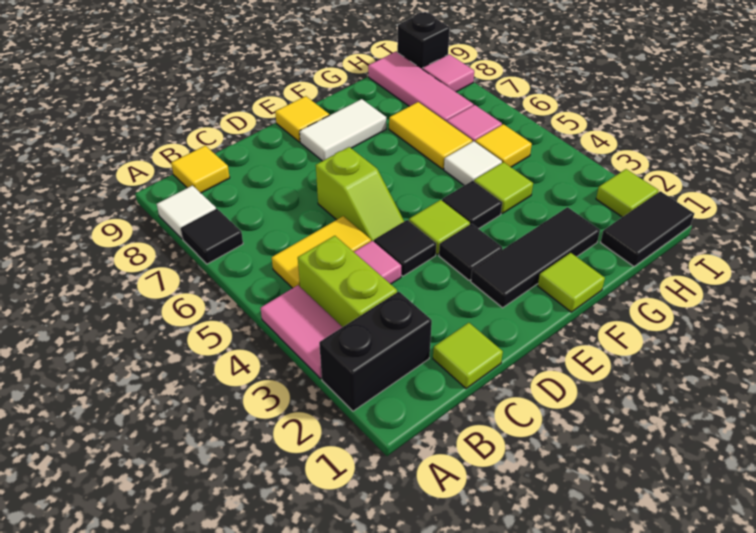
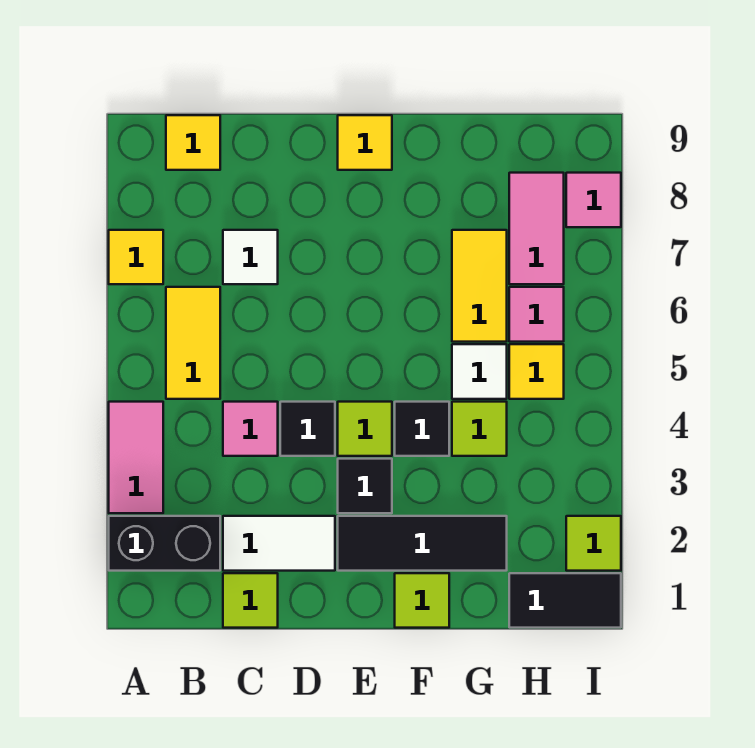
black 1x1 tile [181,209,243,264] -> yellow 1x1 tile [109,230,163,284]
white 1x1 tile [157,186,216,239] -> white 1x1 tile moved to [223,230,278,284]
lime 1x2 brick [298,236,397,327] -> none
yellow 1x2 tile [272,216,371,288] -> yellow 1x2 tile turned to [166,287,220,399]
lime 1x2 slope [316,147,404,242] -> none
white 1x2 tile [300,99,386,161] -> white 1x2 tile moved to [223,516,335,571]
pink 1x3 tile [368,52,473,122] -> pink 1x2 tile [509,173,564,284]
black 1x1 brick [397,12,450,69] -> none

